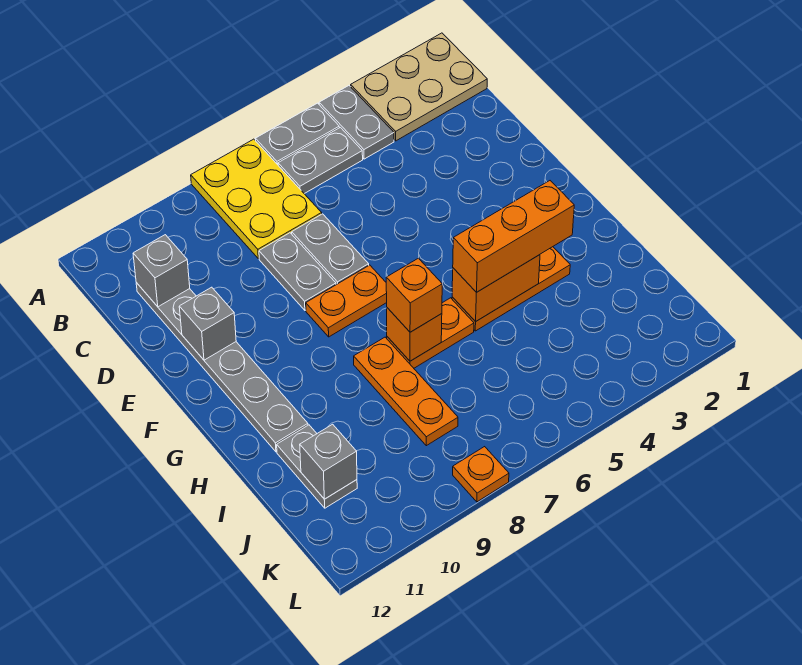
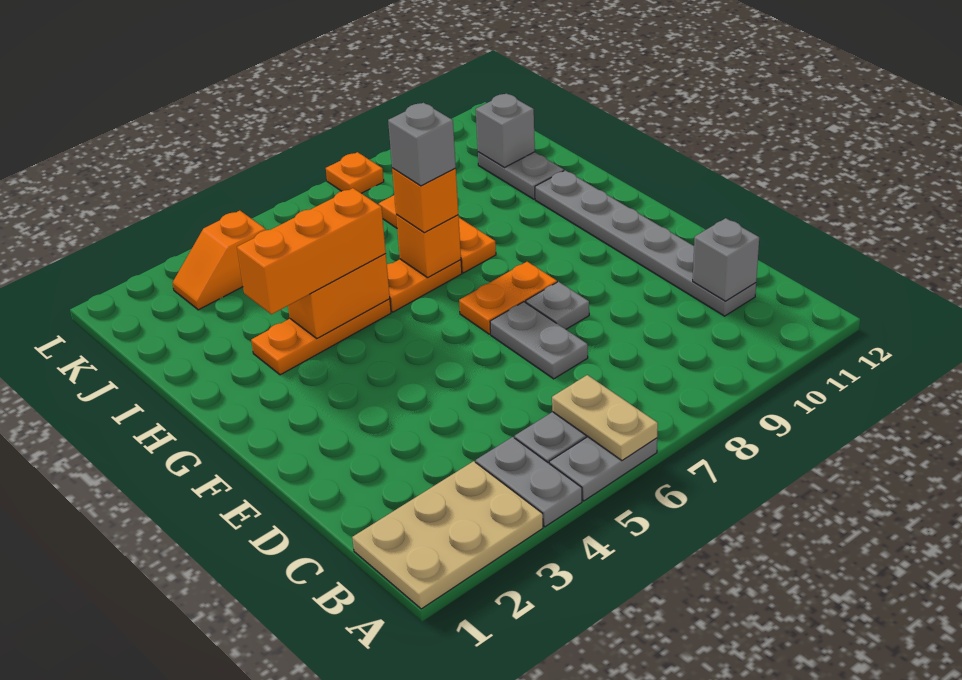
none -> tan 1x2 plate [552,375,658,461]
yellow 2x3 plate [191,139,322,259] -> none
grey 1x2 plate [259,233,336,310] -> grey 1x1 plate [526,282,589,329]
grey 1x1 brick [179,287,236,360] -> grey 1x1 brick moved to [388,103,456,186]
none -> orange 1x2 slope [172,211,265,310]

